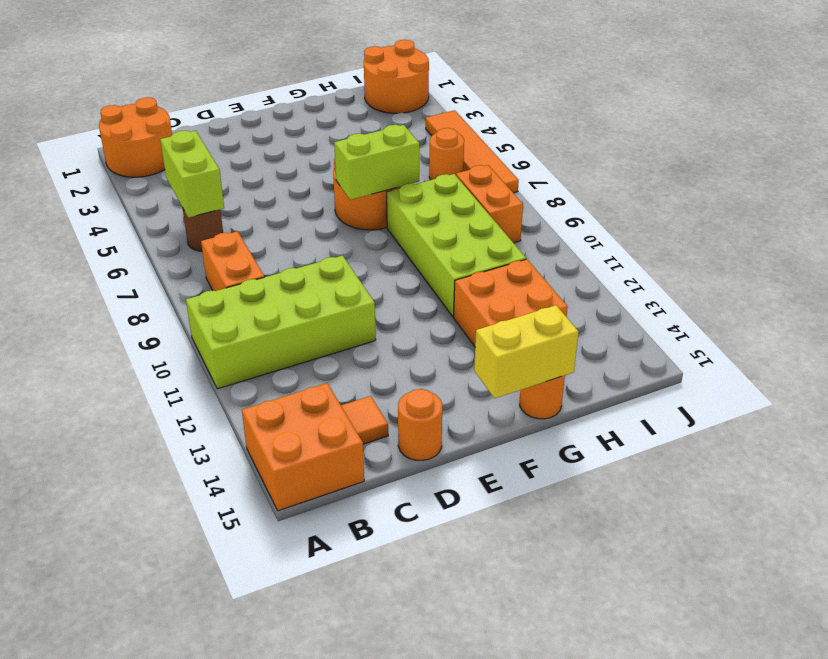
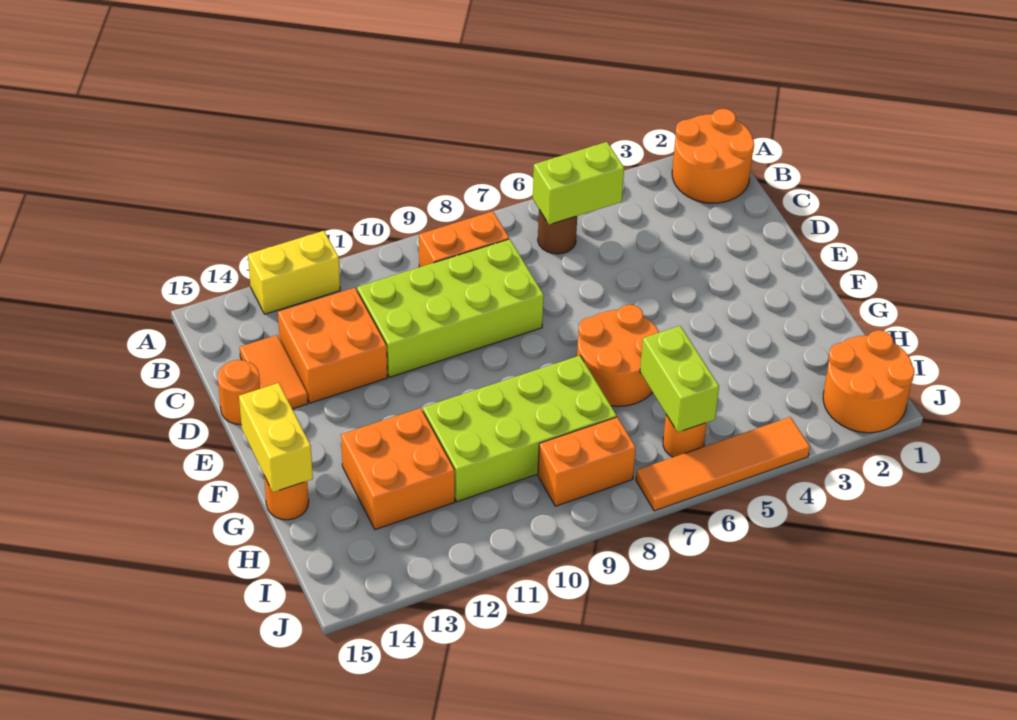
lime 2x4 brick [186,256,376,389] -> lime 2x4 brick turned to [357,239,544,377]
none -> yellow 1x2 brick [248,231,340,314]
orange 2x2 brick [242,383,364,511] -> orange 2x2 brick moved to [278,288,387,403]
orange 1x1 tile [341,396,388,444] -> orange 1x2 tile [240,335,308,409]
lime 1x2 brick [334,125,419,200] -> lime 1x2 brick moved to [640,326,719,432]

